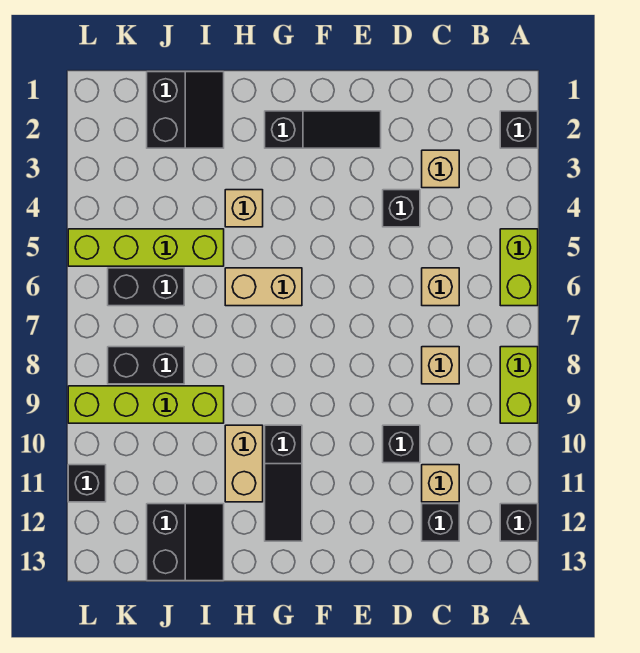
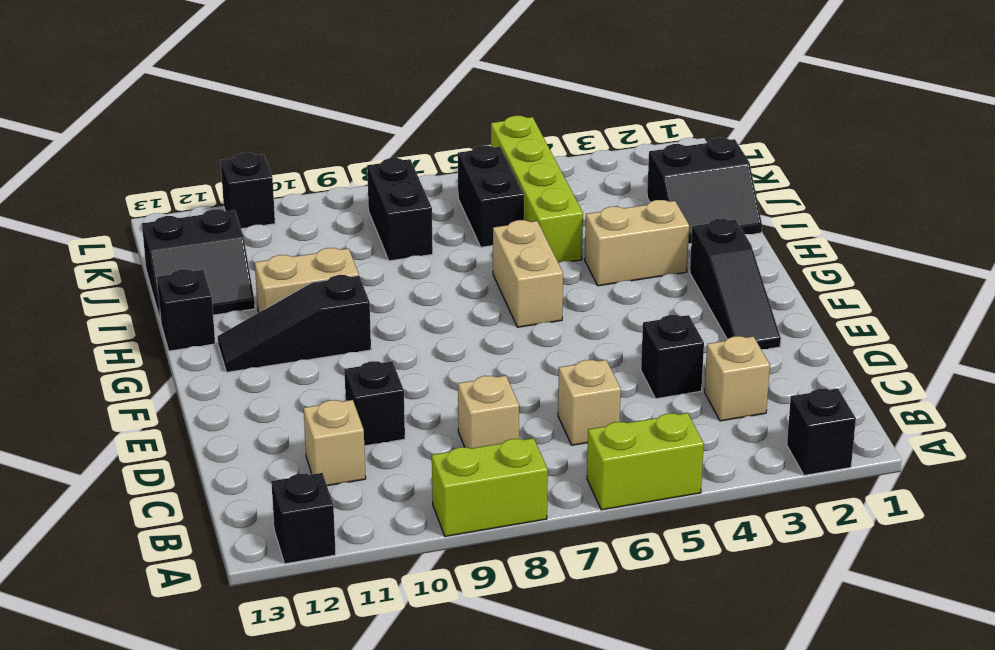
black 1x1 brick [422,504,459,541] -> black 1x1 brick moved to [157,269,215,351]
tan 1x1 brick [225,190,263,227] -> tan 1x2 brick [585,200,689,286]
lime 1x4 brick [68,386,224,423] -> none

